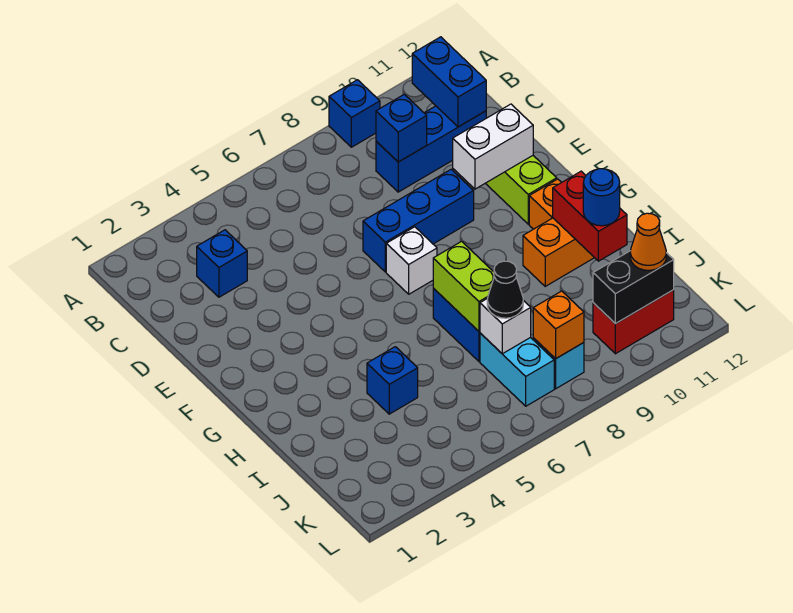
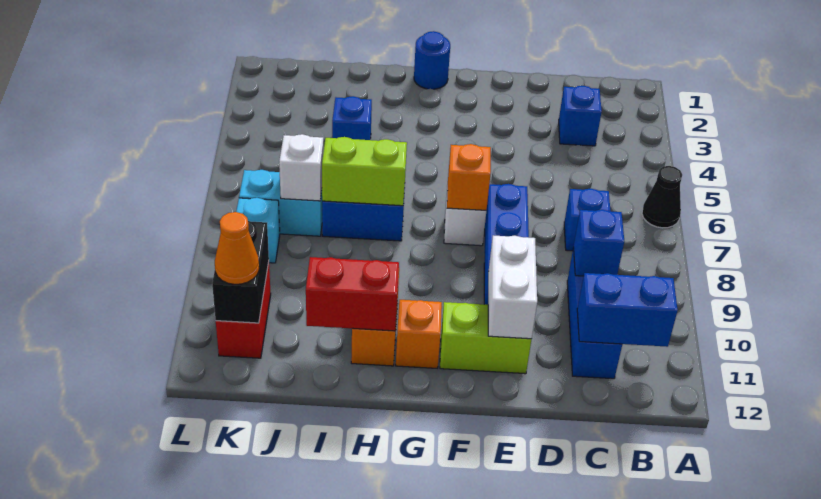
blue 1x1 brick [329,80,380,147] -> blue 1x1 brick moved to [564,189,611,251]
blue 1x1 round brick [583,169,620,226] -> blue 1x1 round brick moved to [414,31,450,89]
black 1x1 cone [487,261,523,318] -> black 1x1 cone moved to [642,166,682,228]
orange 1x1 brick [533,291,584,359] -> orange 1x1 brick moved to [447,144,491,210]

